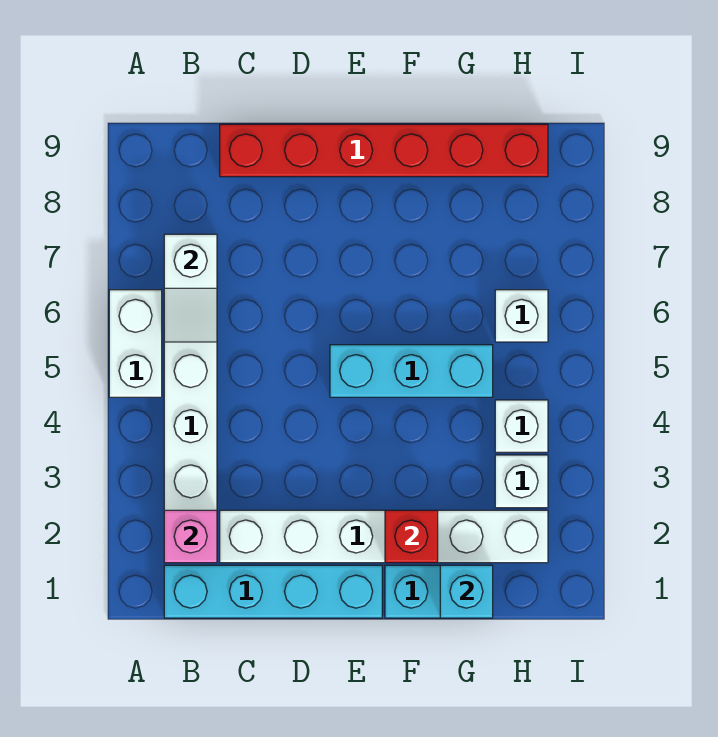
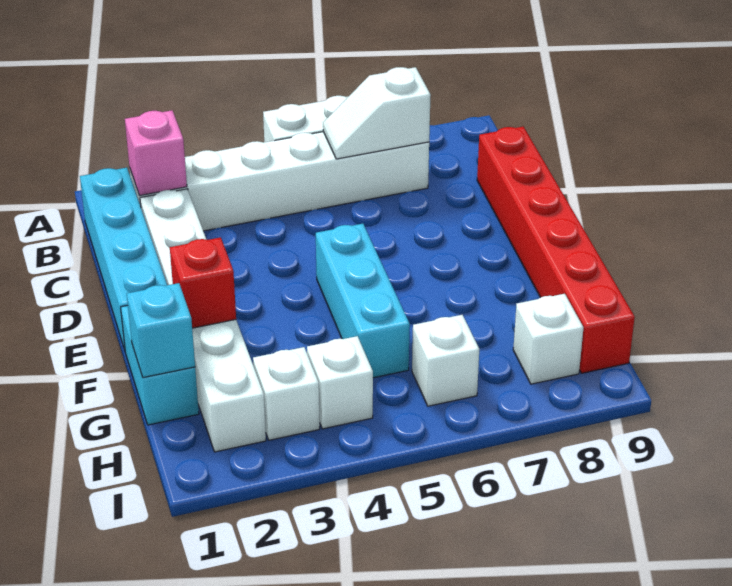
none -> white 1x1 brick [513,294,583,384]

